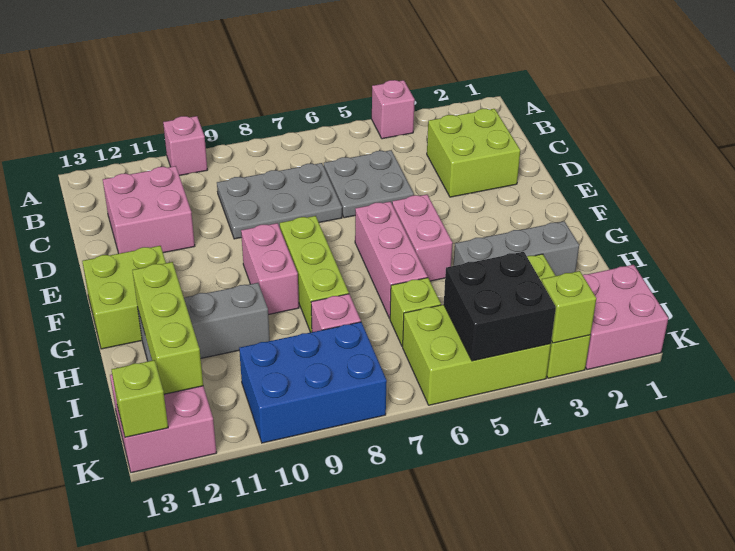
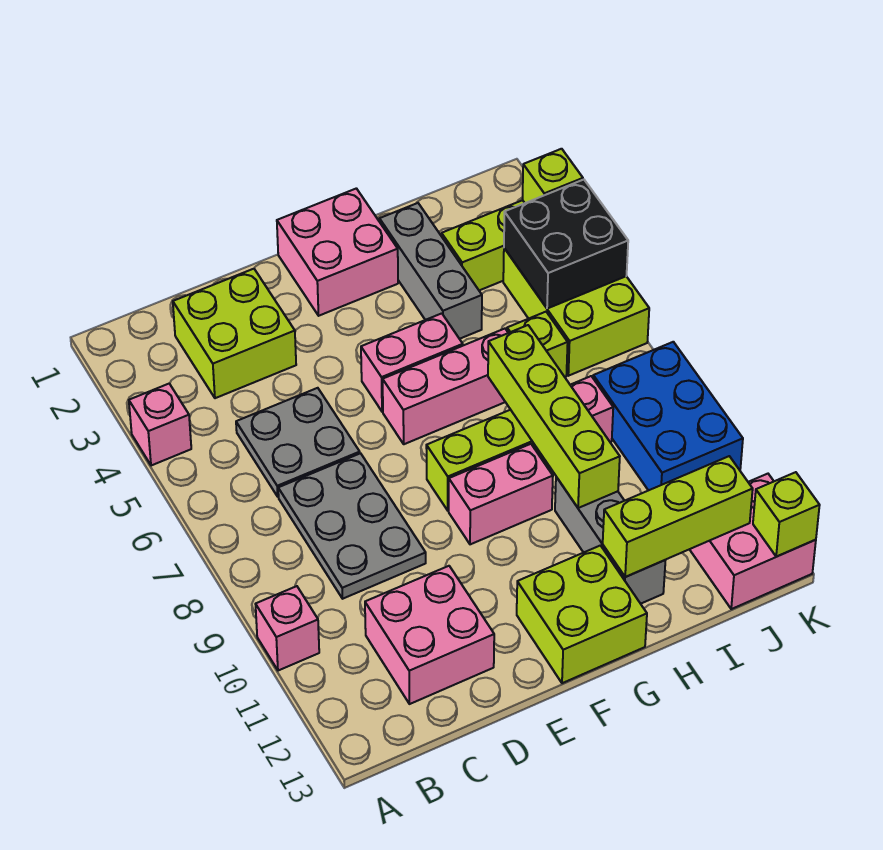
none -> lime 1x4 brick [488,325,620,508]
pink 2x2 brick [583,265,668,370] -> pink 2x2 brick moved to [277,188,398,316]

